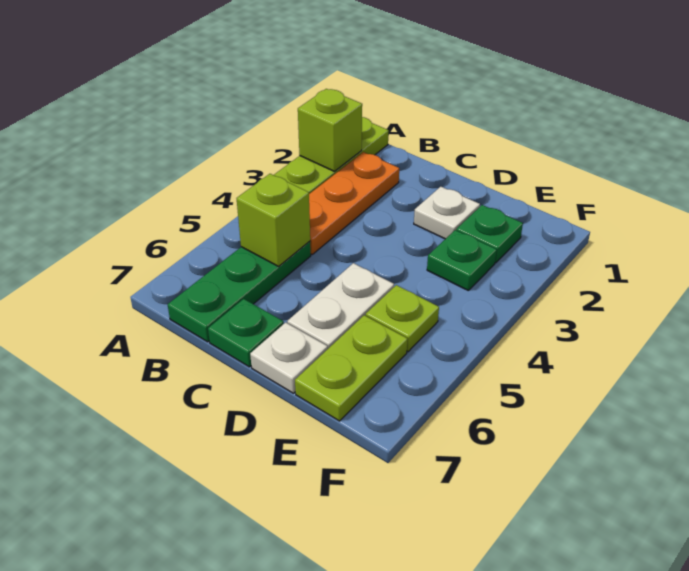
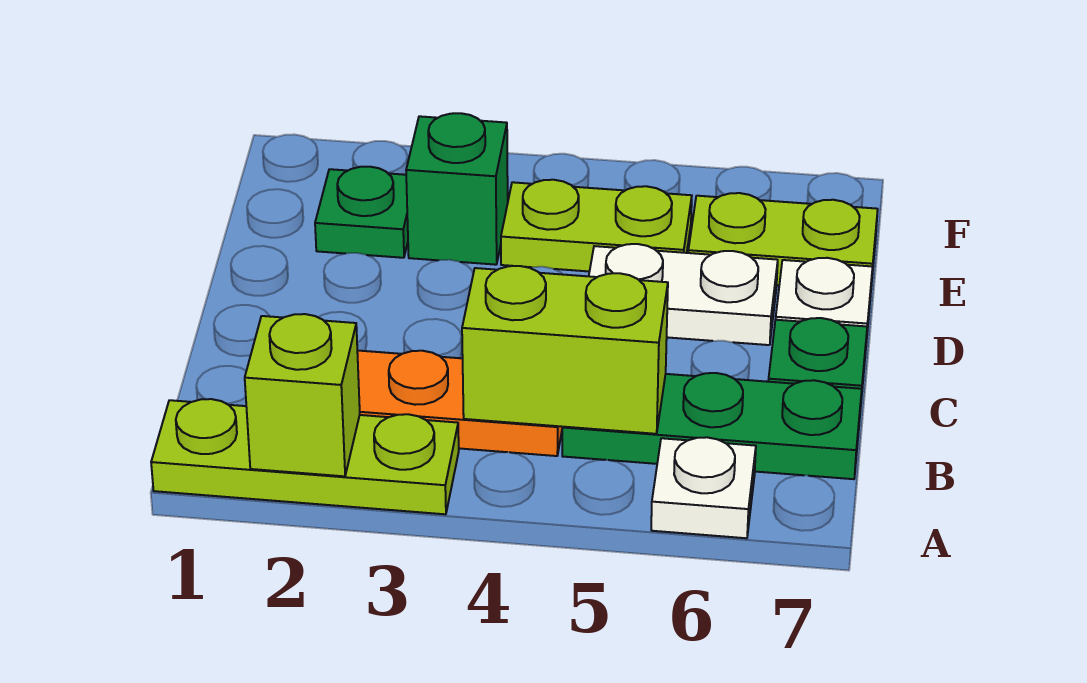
lime 1x1 brick [237,174,310,266] -> lime 1x2 brick [462,266,668,434]
white 1x1 plate [414,187,480,239] -> white 1x1 plate moved to [651,437,756,538]
green 1x1 plate [427,230,497,290] -> green 1x1 brick [406,113,508,265]
lime 1x1 plate [366,285,439,352] -> lime 1x2 plate [501,180,692,271]

